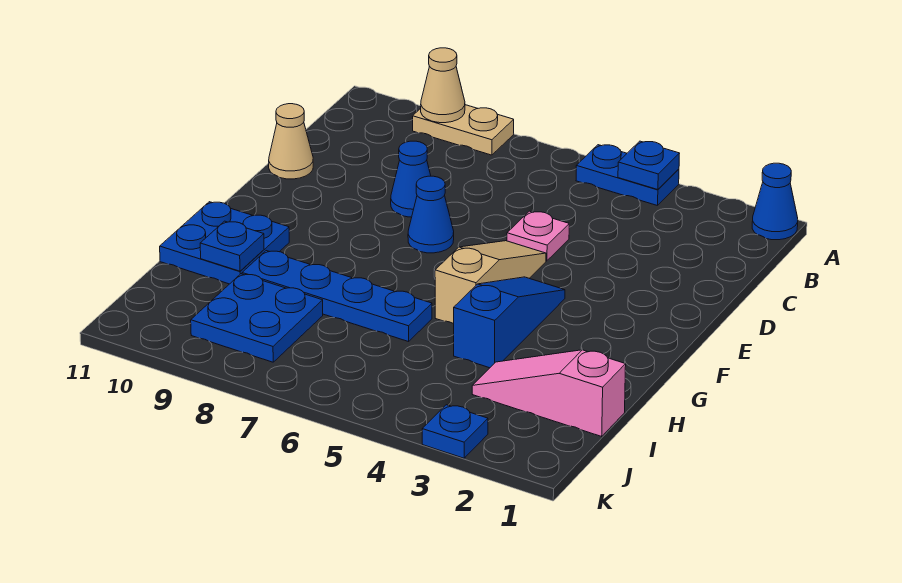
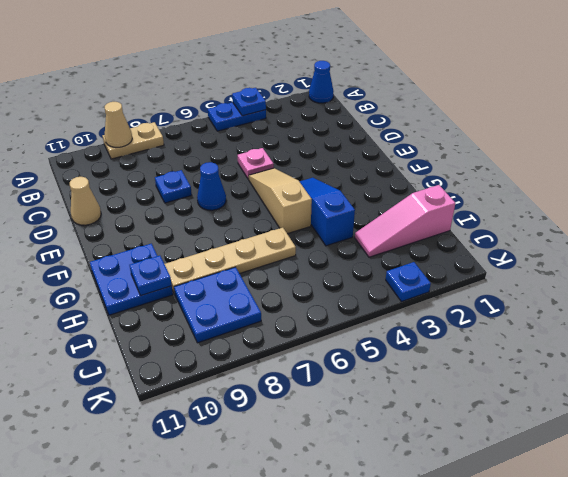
blue 1x1 cone [391,141,431,217] -> blue 1x1 plate [155,170,192,203]
blue 1x4 plate [242,251,432,342] -> tan 1x4 plate [165,228,296,294]

